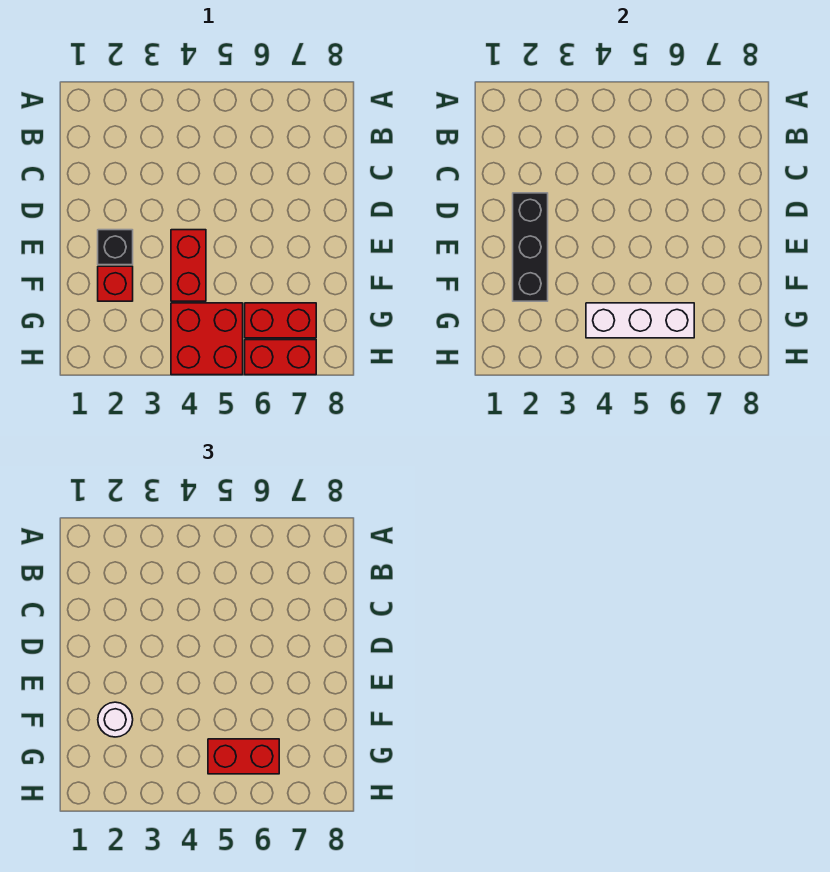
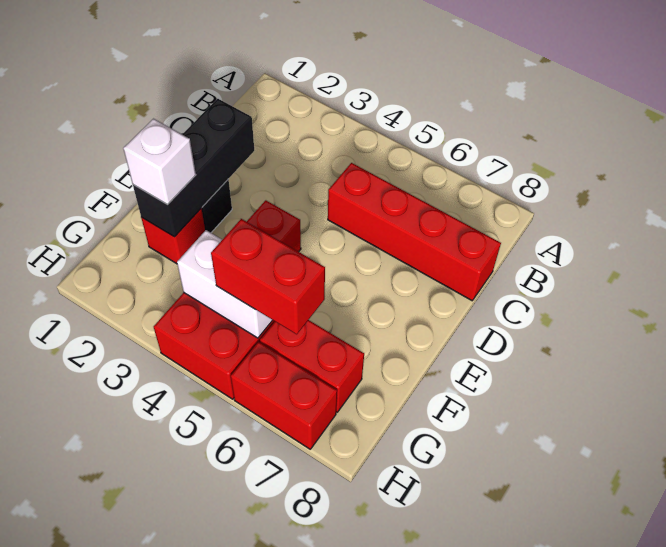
none -> red 1x4 brick [328,163,501,301]
white 1x1 round brick [98,702,133,737] -> white 1x1 brick [123,119,196,205]
white 1x3 brick [586,303,694,338] -> white 1x2 brick [177,230,272,338]

